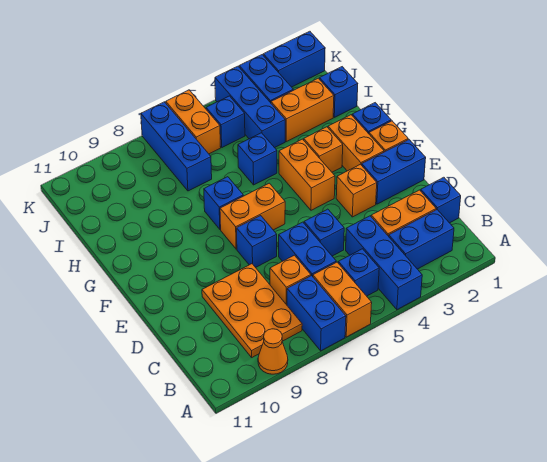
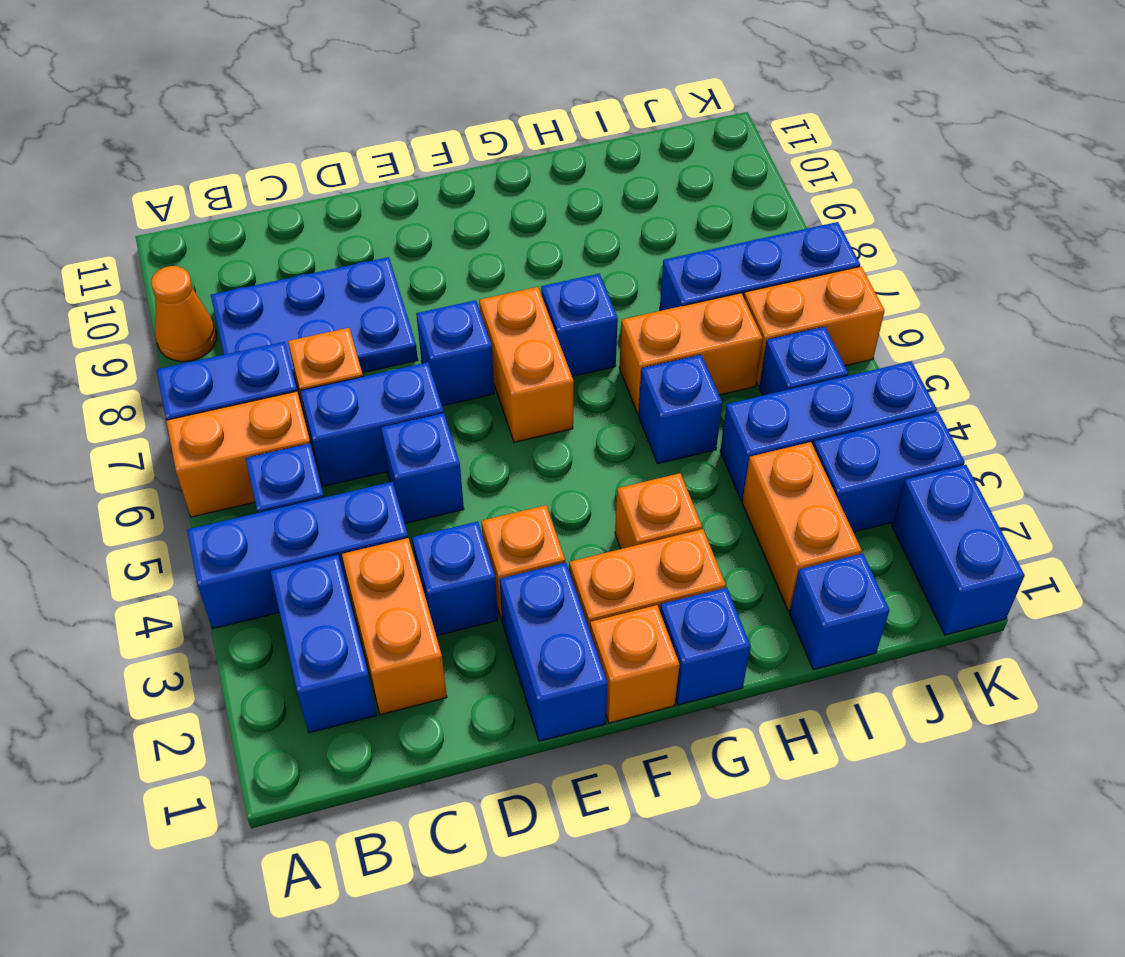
orange 2x3 plate [202,264,302,357] -> blue 2x3 plate [211,257,418,387]
blue 1x1 brick [421,177,461,223] -> blue 1x1 brick moved to [412,521,498,636]
orange 1x2 brick [279,139,335,210] -> orange 1x2 brick moved to [619,293,763,414]

